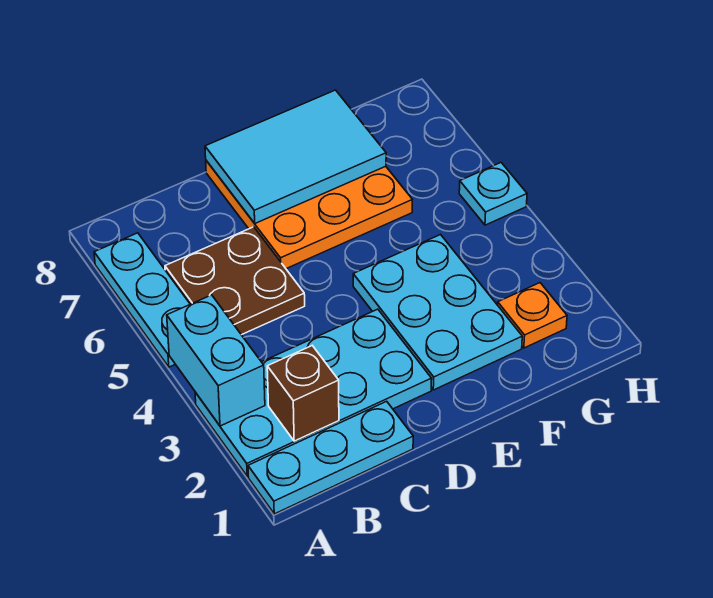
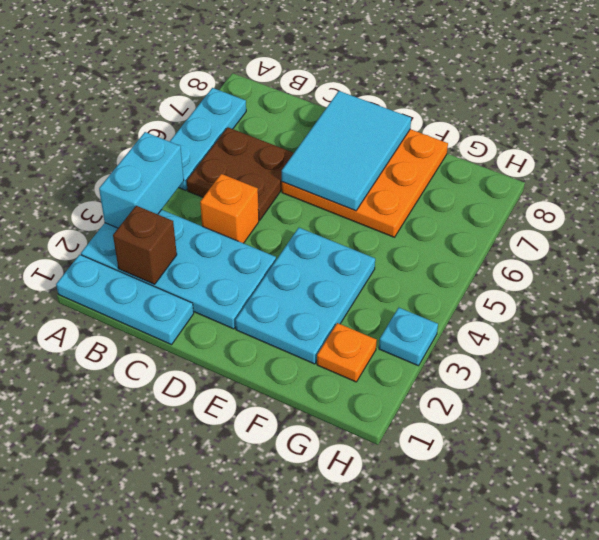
none -> orange 1x1 brick [200,174,259,243]
cyan 2x3 tile [205,90,386,223] -> cyan 2x3 tile turned to [282,91,411,211]
cyan 1x1 plate [459,163,527,225] -> cyan 1x1 plate moved to [379,308,438,366]

